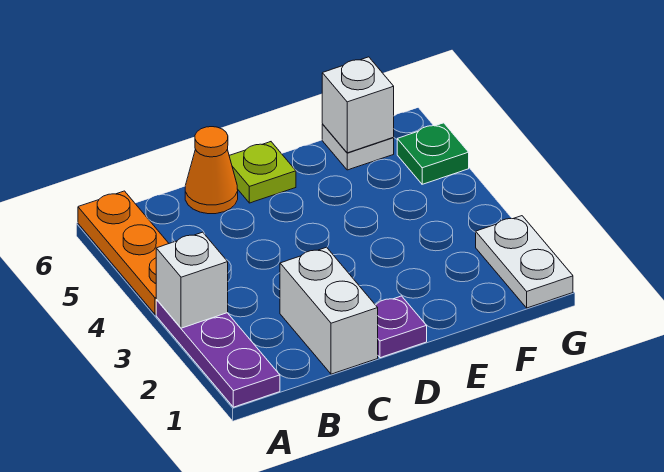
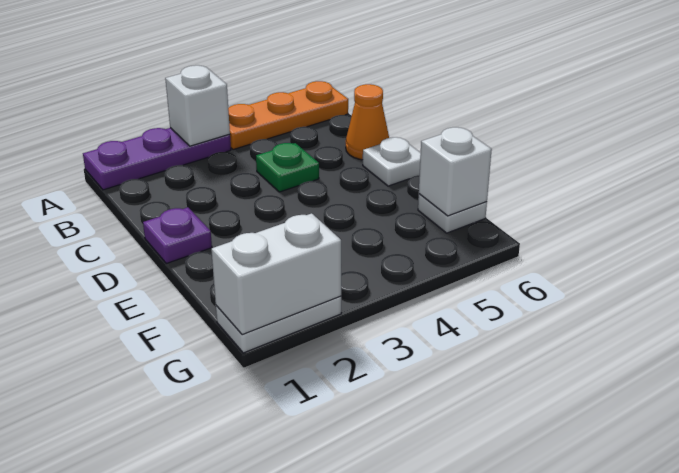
white 1x2 brick [280,247,378,374] -> white 1x2 brick moved to [211,213,341,335]
lime 1x1 plate [229,142,296,203] -> white 1x1 plate [363,137,421,186]
green 1x1 plate [397,123,469,184] -> green 1x1 plate moved to [256,143,319,192]

